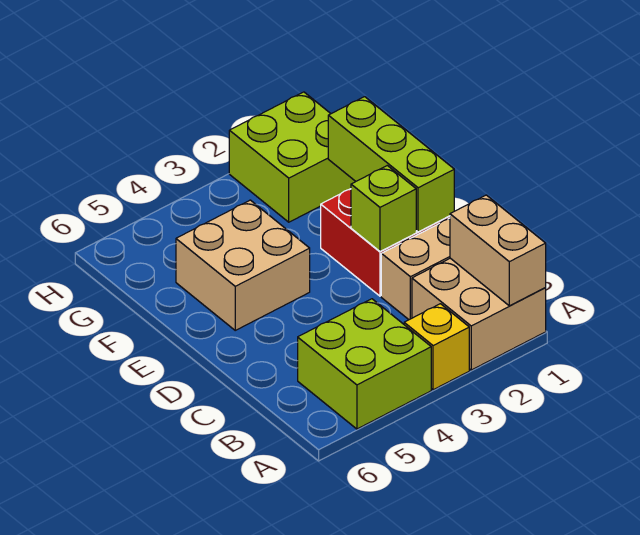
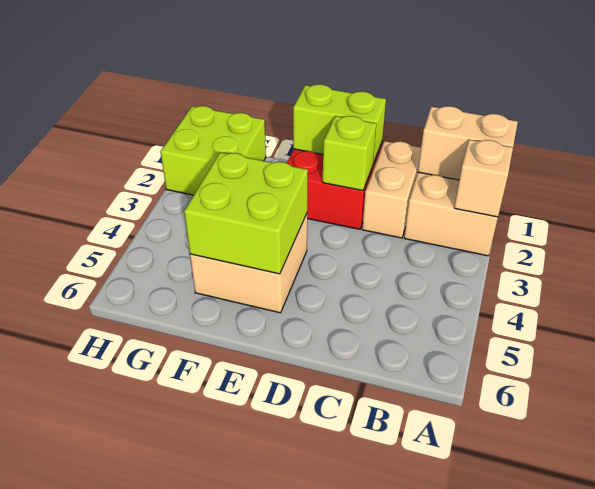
none -> tan 1x1 brick [454,140,513,217]
yellow 1x1 brick [404,304,469,390] -> none
lime 2x2 brick [298,299,431,429] -> lime 2x2 brick moved to [184,153,308,274]
lime 1x3 brick [328,97,454,232] -> lime 1x2 brick [293,84,386,163]

